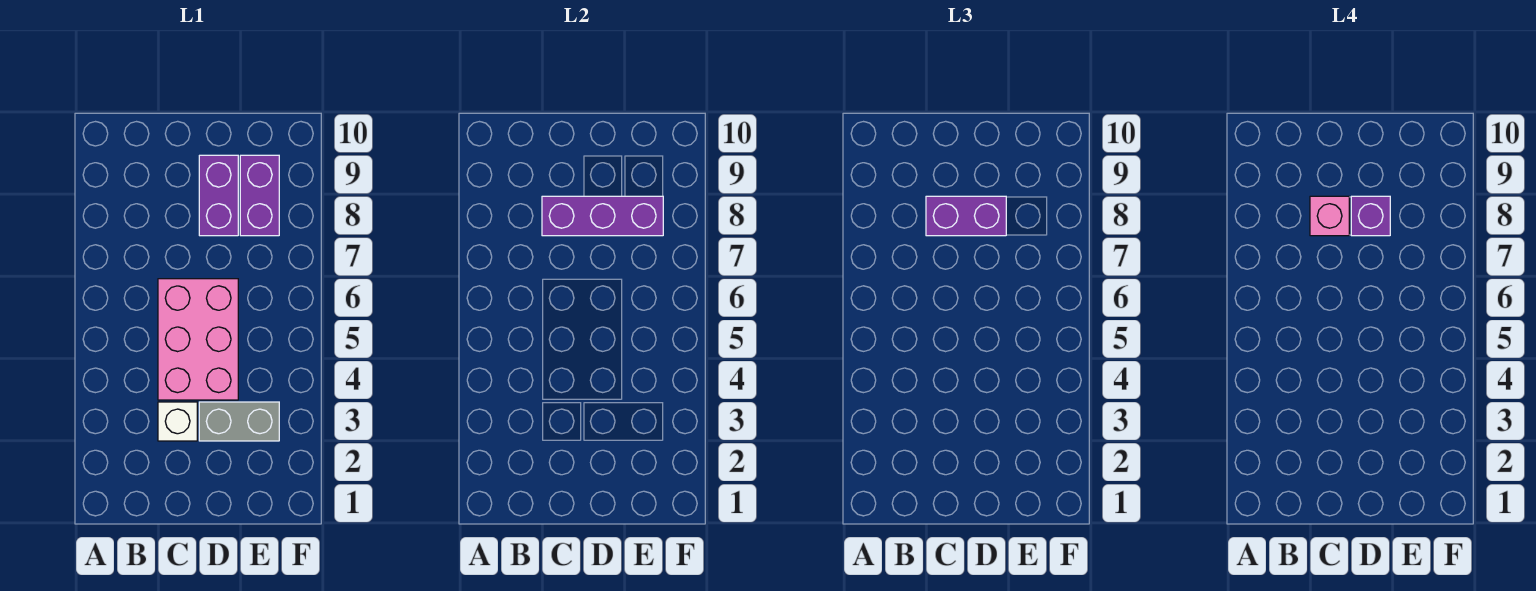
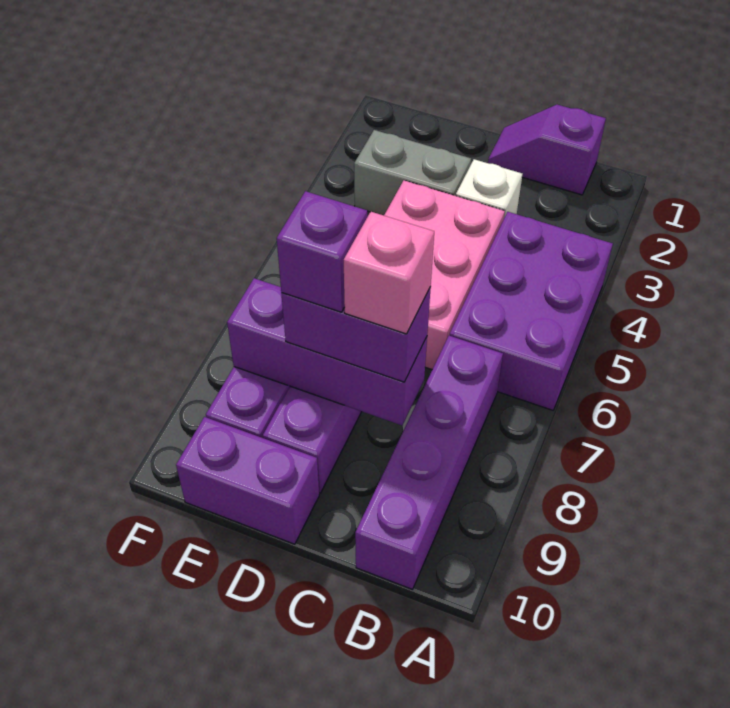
none -> purple 2x3 brick [450,212,613,410]
none -> purple 1x2 slope [488,105,606,195]
none -> purple 1x4 brick [355,336,503,589]
none -> purple 1x2 brick [176,417,319,544]

